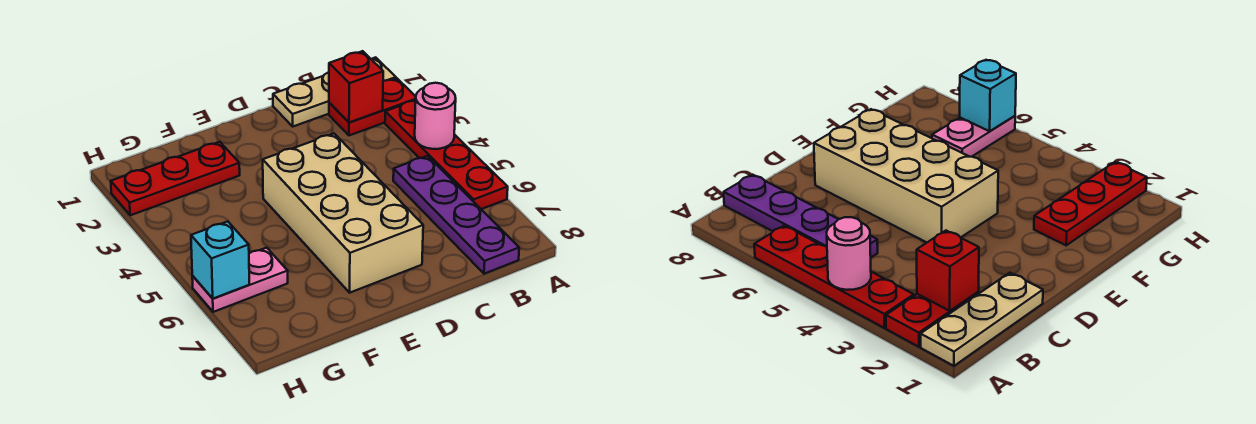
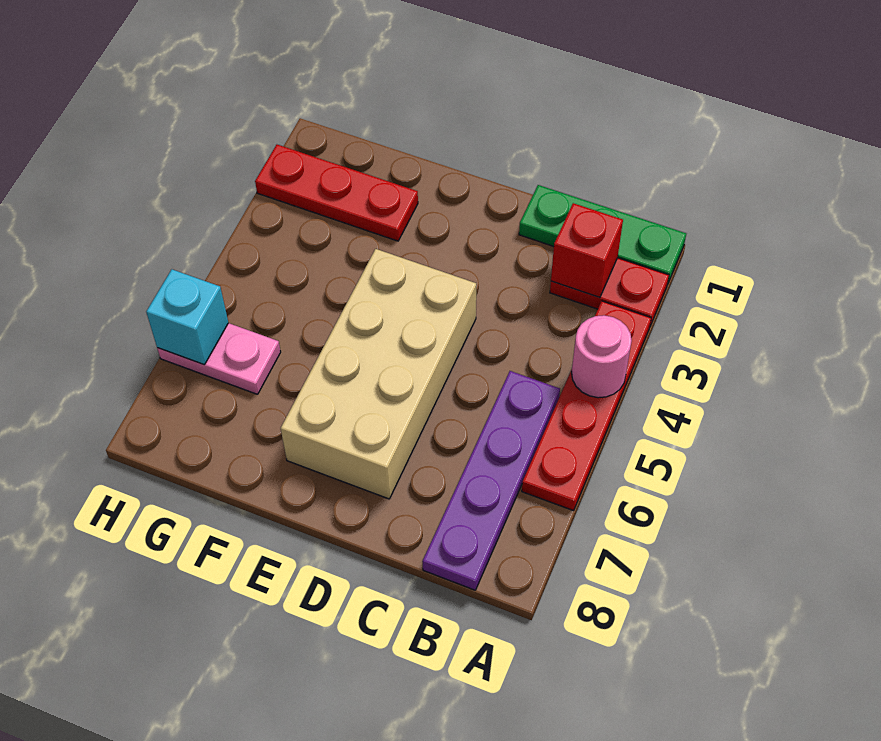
tan 1x3 plate [273,57,396,126] -> green 1x3 plate [519,185,686,283]

